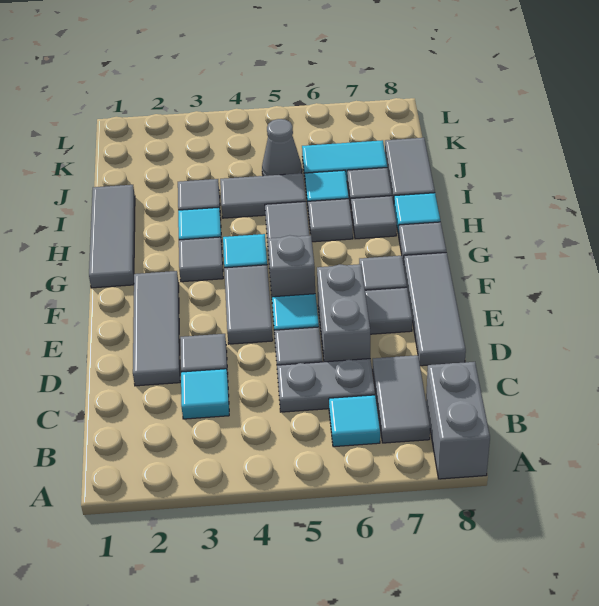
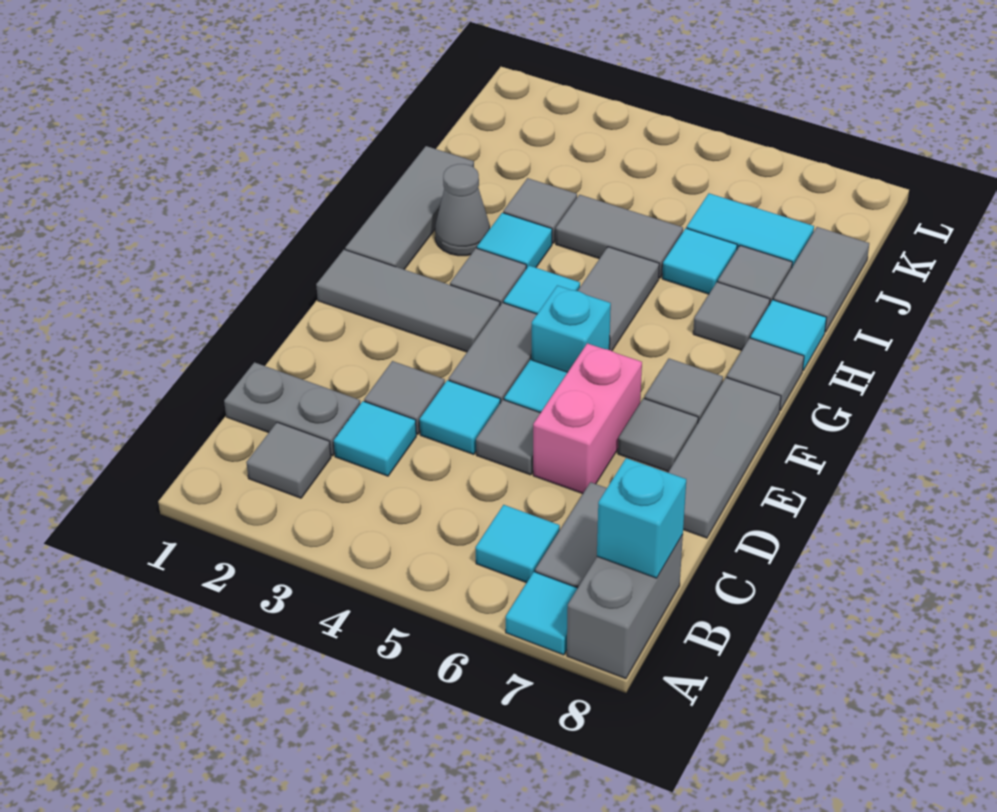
none -> cyan 1x1 tile [506,572,578,655]
none -> cyan 1x1 brick [597,458,686,578]
grey 1x2 plate [277,359,375,412] -> grey 1x2 plate moved to [224,362,360,456]
grey 1x3 tile [133,271,180,386] -> grey 1x3 tile turned to [316,250,500,352]
none -> cyan 1x1 tile [420,380,500,454]
grey 1x2 brick [317,264,370,362] -> pink 1x2 brick [533,343,642,494]
grey 1x1 brick [268,235,315,297] -> cyan 1x1 brick [532,285,611,372]
grey 1x1 tile [308,199,353,242] -> grey 1x1 tile moved to [246,422,331,498]
grey 1x1 cone [262,119,302,176] -> grey 1x1 cone moved to [435,164,490,256]

